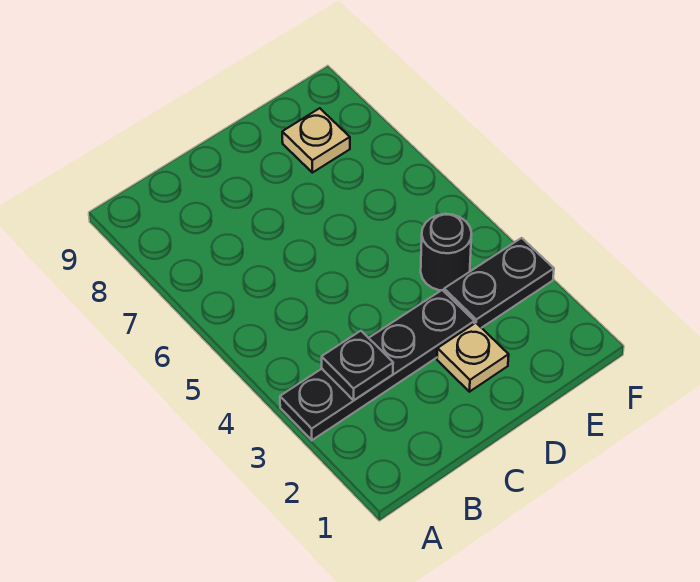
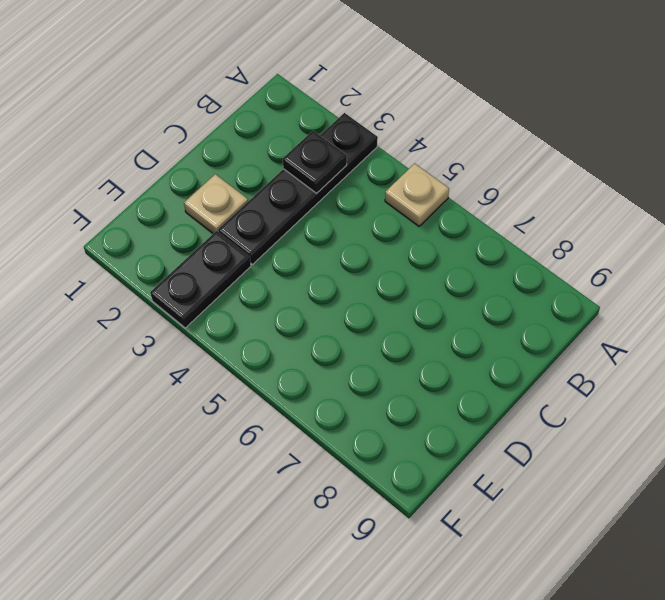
black 1x1 round brick [421,214,472,291] -> none
tan 1x1 plate [282,108,350,173] -> tan 1x1 plate moved to [385,164,449,226]

